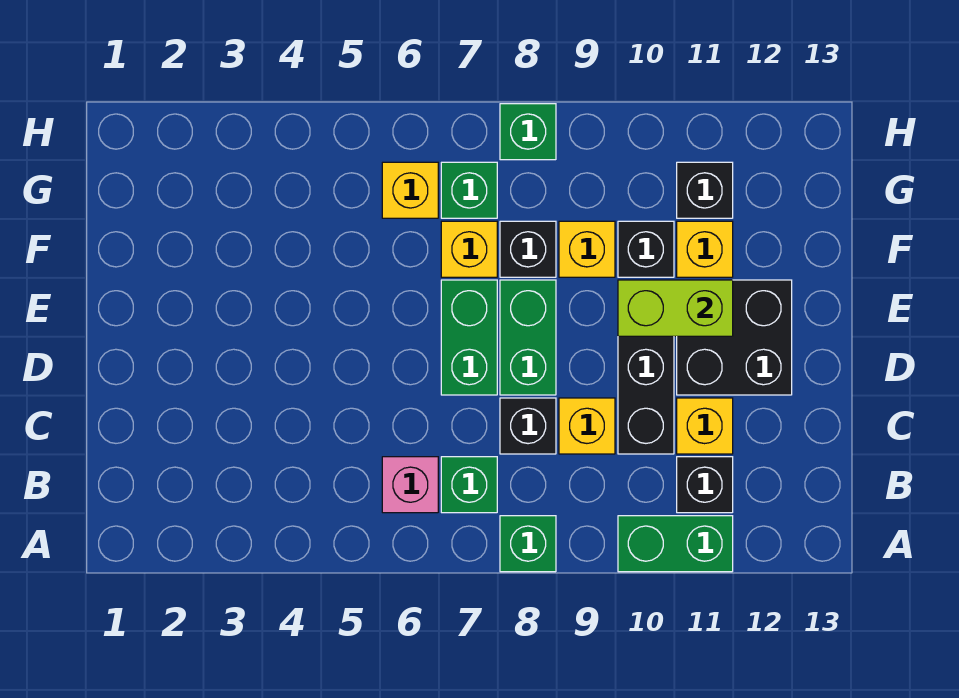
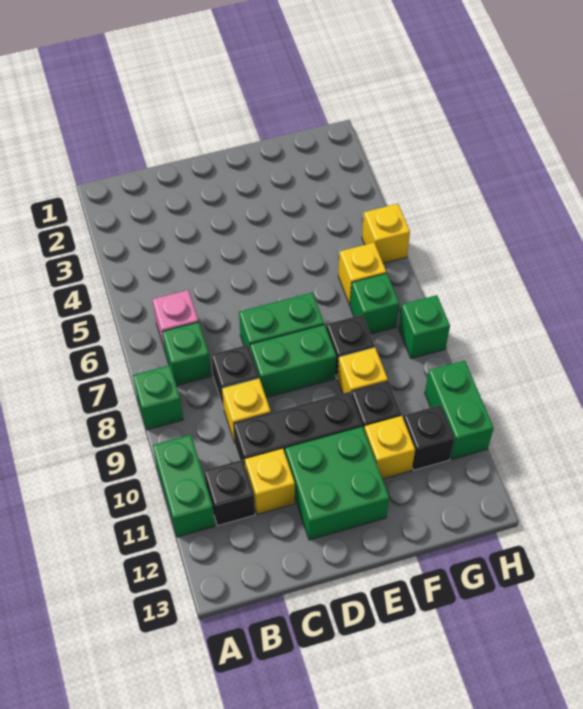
black 2x2 brick [677,280,792,395] -> green 2x2 brick [285,427,389,540]
lime 1x2 brick [618,280,733,336] -> none
yellow 1x1 brick [441,221,497,277] -> yellow 1x1 brick moved to [362,204,410,263]
none -> green 1x2 brick [425,360,494,459]

